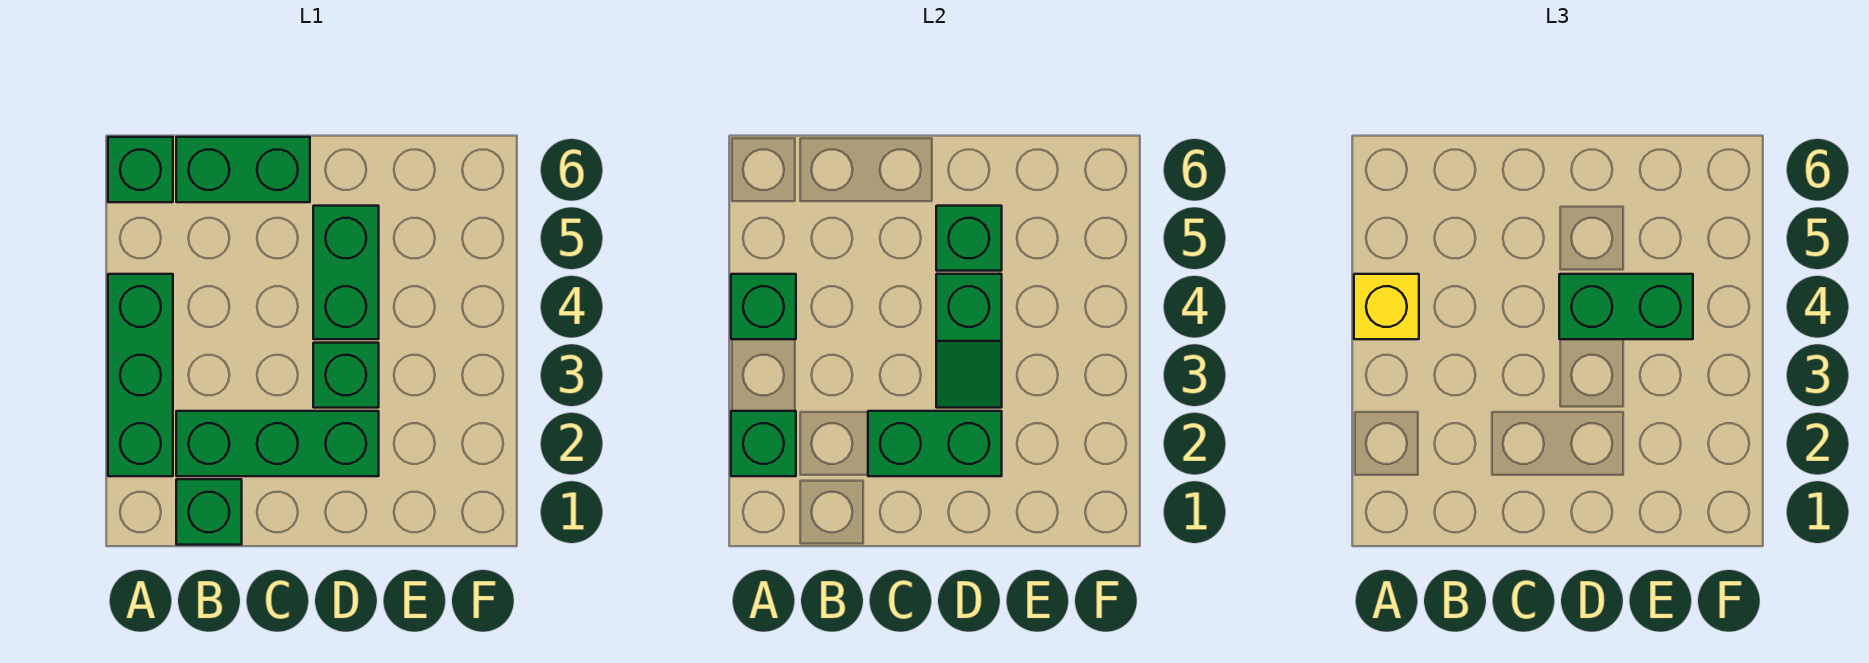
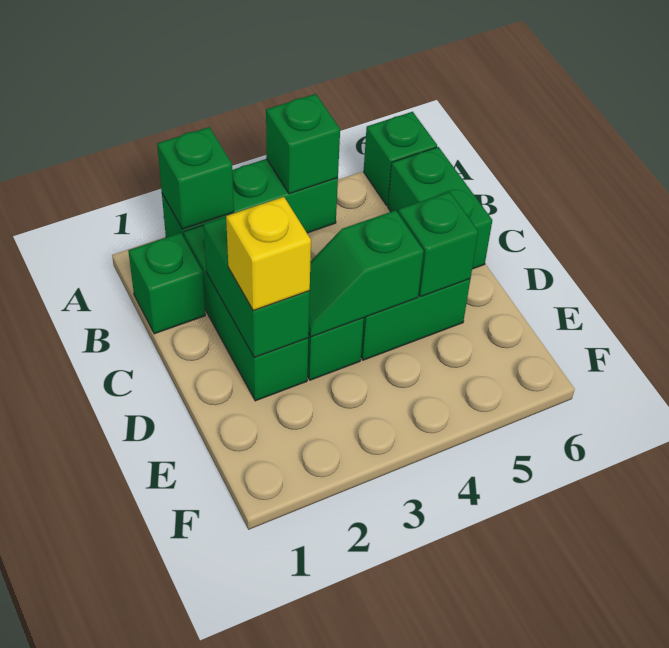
yellow 1x1 brick [1354,274,1419,339] -> yellow 1x1 brick moved to [226,197,311,311]
green 1x2 brick [1559,274,1693,339] -> none

